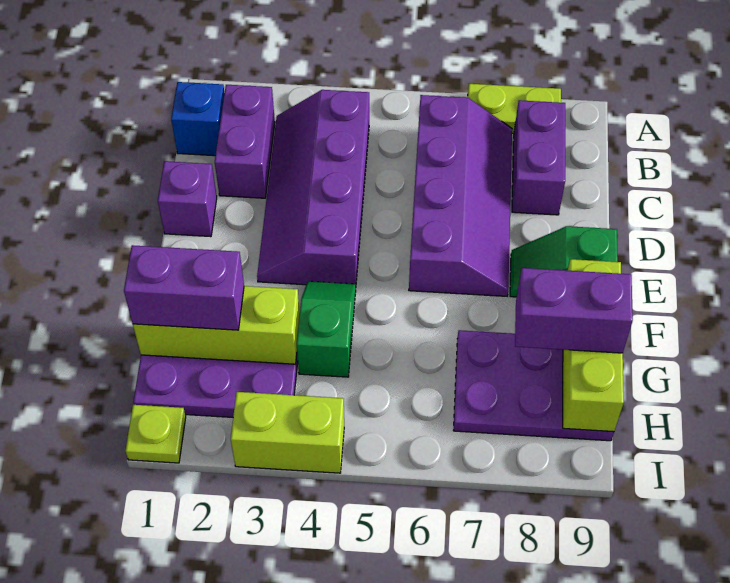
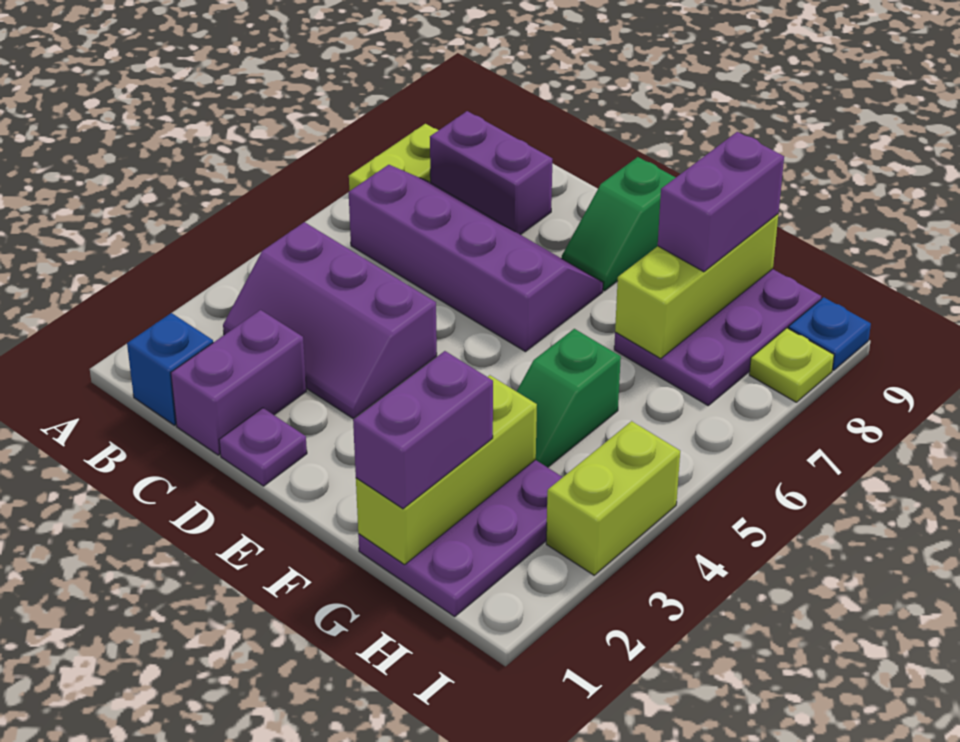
purple 1x2 brick [215,85,275,198] -> purple 1x2 brick turned to [171,310,306,455]
purple 2x4 slope [257,90,369,285] -> purple 2x3 slope [223,222,437,419]
purple 1x1 brick [158,161,217,237] -> purple 1x1 plate [219,408,307,486]
green 1x2 slope [297,281,356,377] -> green 1x2 slope turned to [517,329,621,467]
lime 1x3 brick [563,259,624,432] -> lime 1x3 brick turned to [615,214,778,359]
lime 1x1 plate [126,405,186,463] -> lime 1x1 plate moved to [749,328,834,402]
none -> blue 1x1 plate [788,297,871,370]

